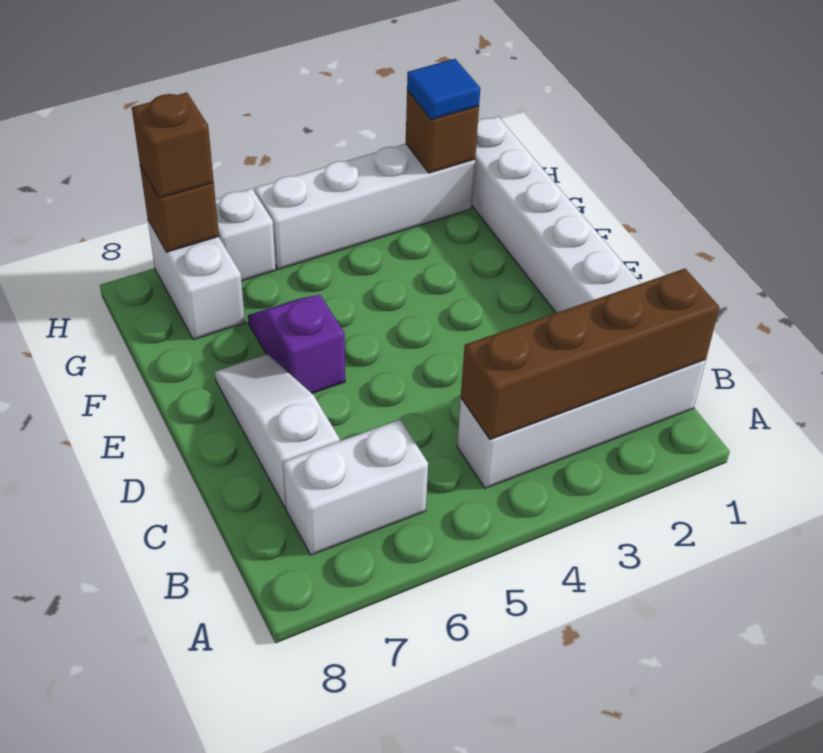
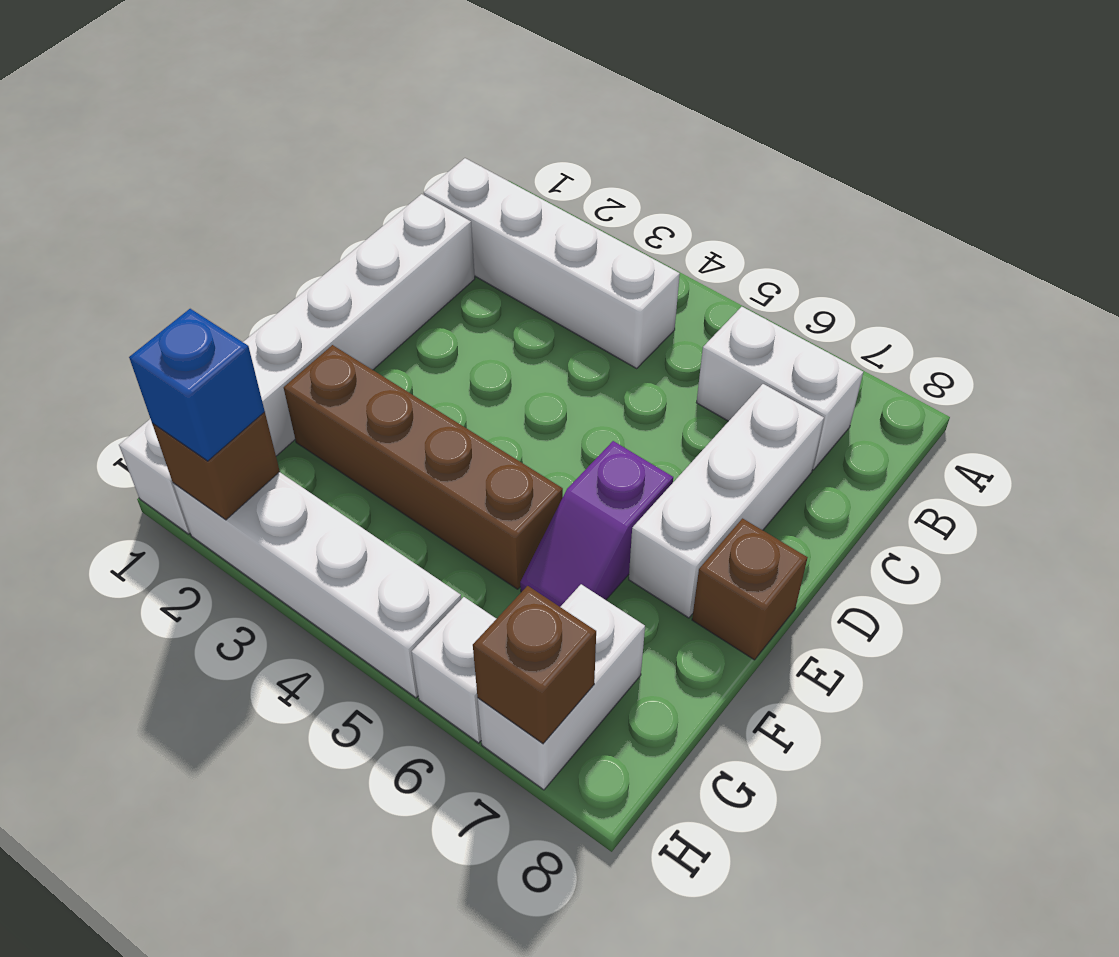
brown 1x4 brick [461,269,719,439] -> brown 1x4 brick moved to [284,345,563,589]
white 1x3 slope [215,354,340,507] -> white 1x3 brick [629,384,824,618]
blue 1x1 tile [407,59,480,120] -> blue 1x1 brick [129,309,265,461]
brown 1x1 brick [132,92,214,198] -> brown 1x1 brick moved to [692,518,808,660]

